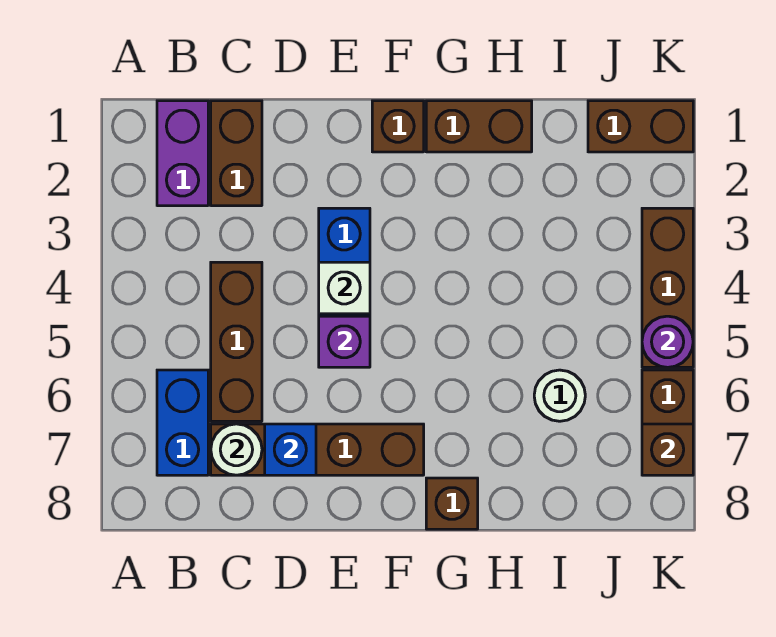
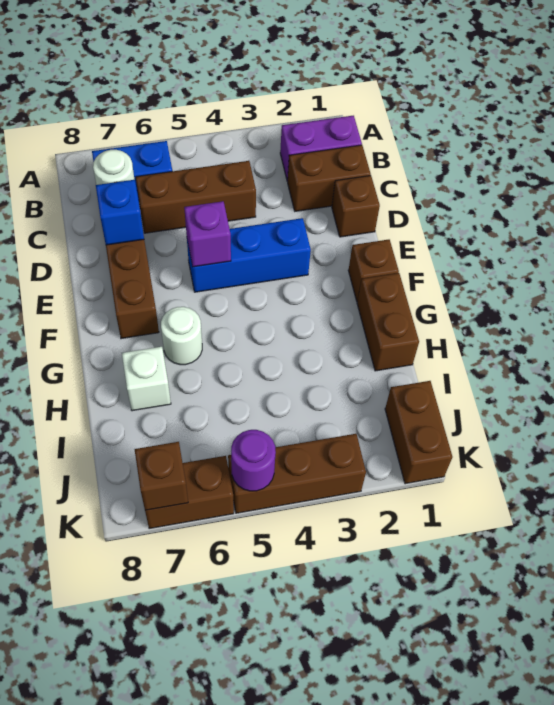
white 1x1 brick [319,262,370,314] -> white 1x1 brick moved to [122,347,171,411]
brown 1x1 brick [426,478,478,529] -> brown 1x1 brick moved to [332,175,380,237]
white 1x1 round brick [534,370,585,421] -> white 1x1 round brick moved to [161,307,202,365]

